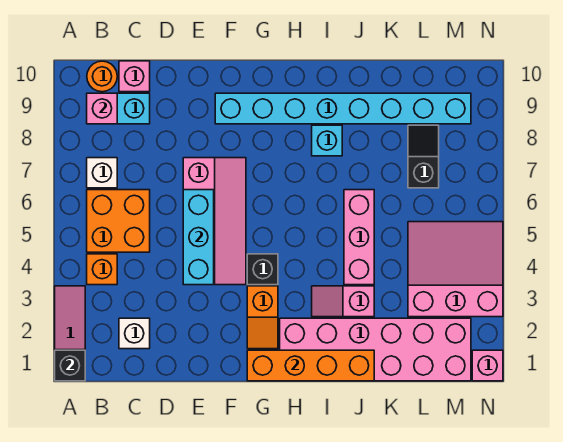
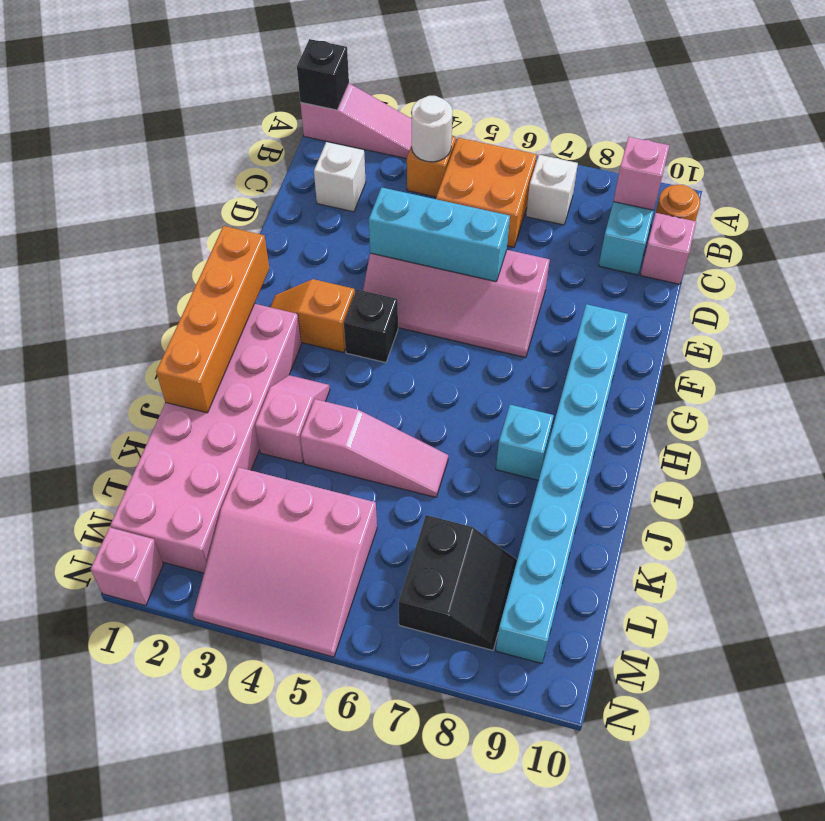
none -> white 1x1 round brick [412,96,453,162]
pink 1x3 brick [344,190,374,285] -> pink 1x3 slope [300,399,448,497]
pink 3x3 slope [408,222,503,317] -> pink 3x3 slope turned to [193,467,377,657]
black 1x2 slope [408,125,439,188] -> black 2x2 slope [399,515,517,650]

